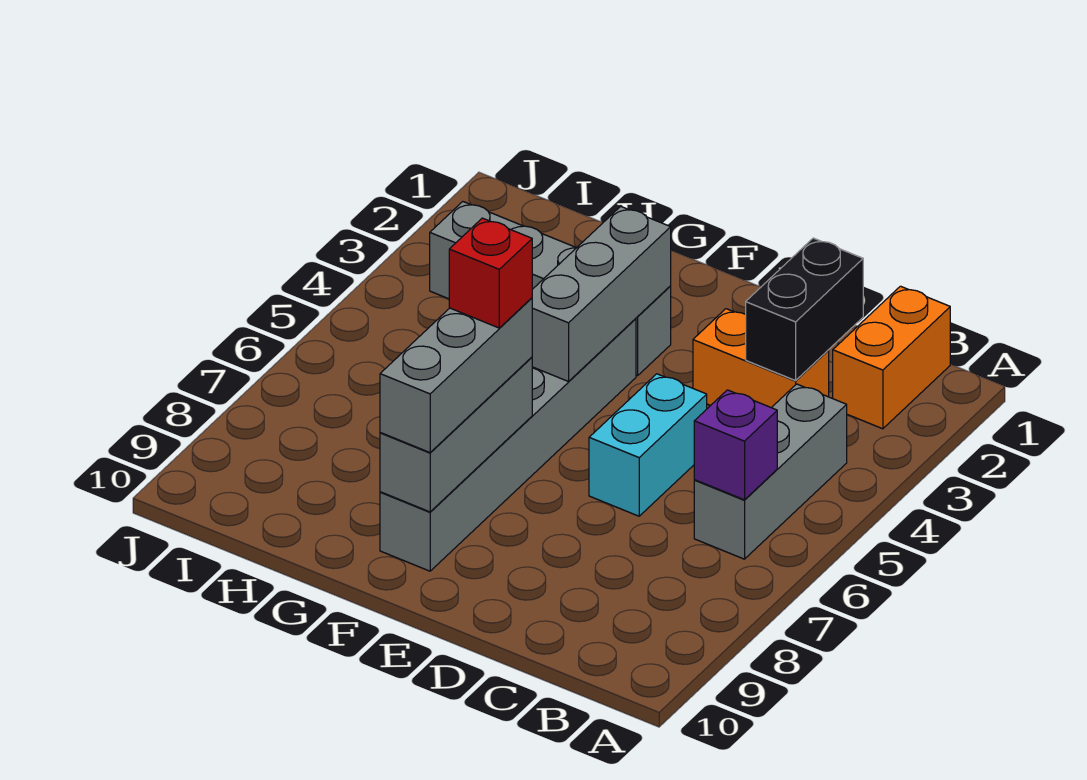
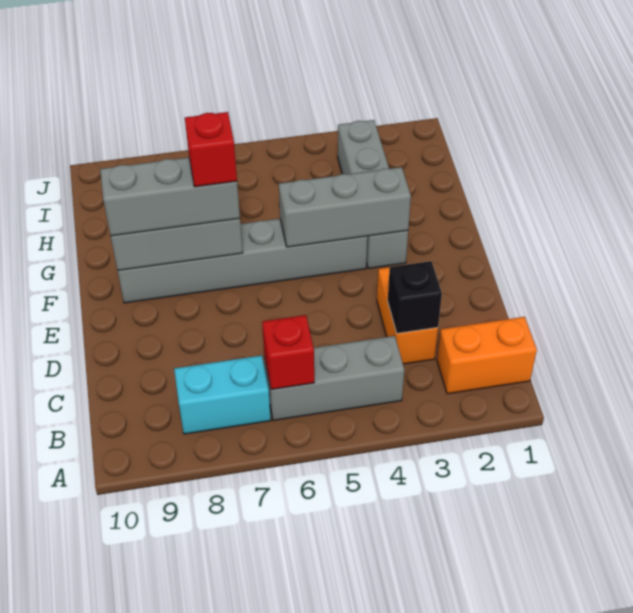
purple 1x1 brick [694,390,777,500] -> red 1x1 brick [262,315,314,389]
black 1x2 brick [746,238,863,381] -> black 1x1 brick [388,261,442,333]
cyan 1x2 brick [589,374,707,516] -> cyan 1x2 brick moved to [174,355,271,434]

